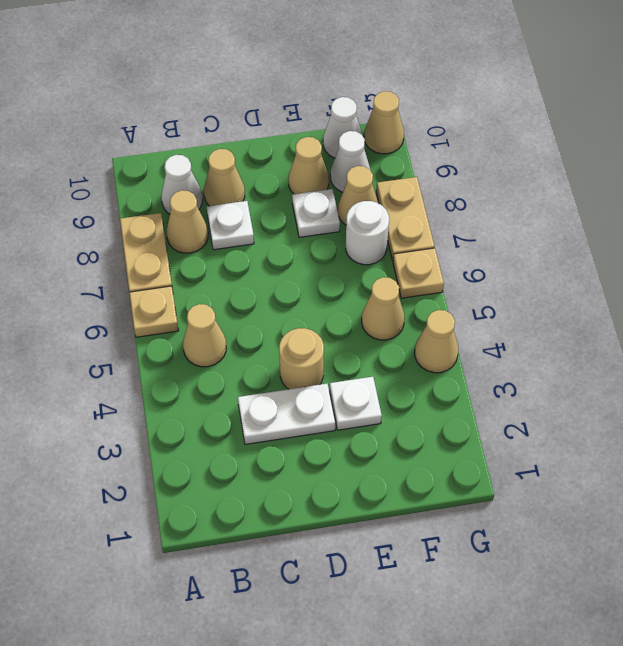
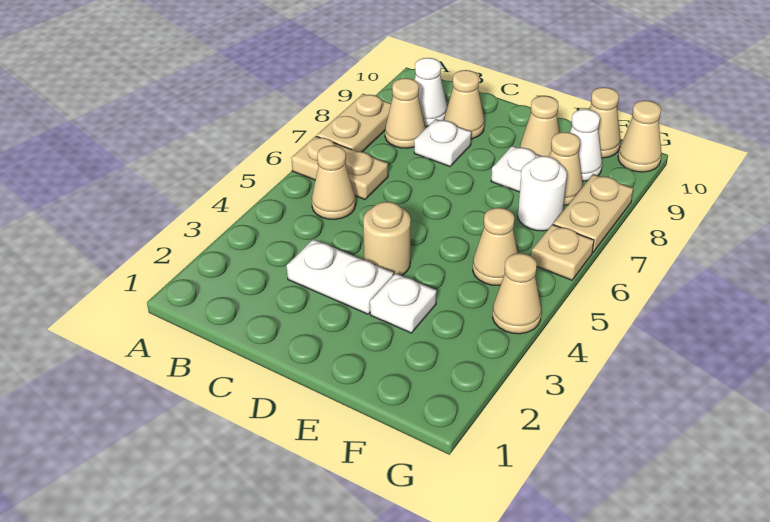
tan 1x1 plate [129,286,178,337] -> tan 1x2 plate [291,136,388,199]
white 1x1 cone [323,97,362,158] -> tan 1x1 cone [589,87,621,158]

